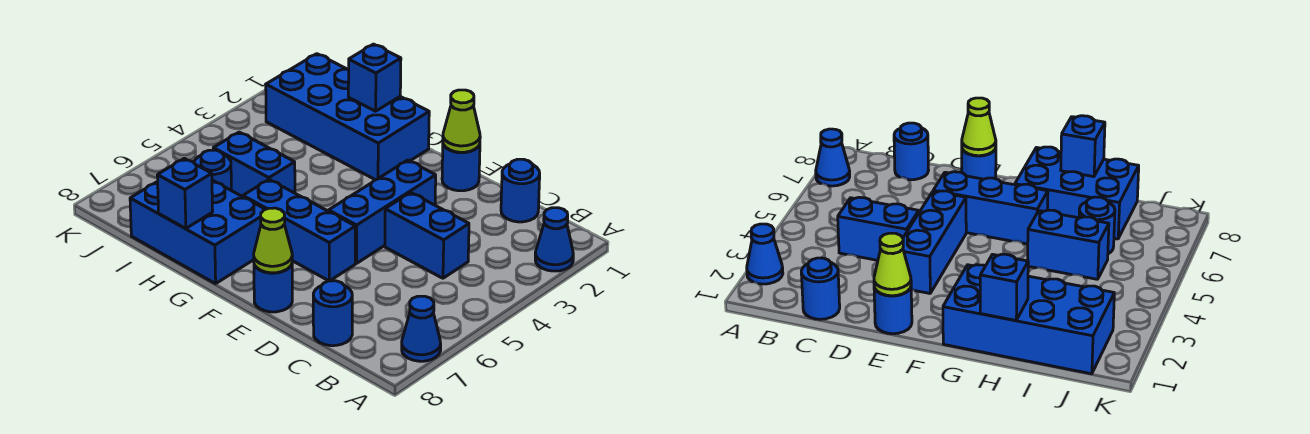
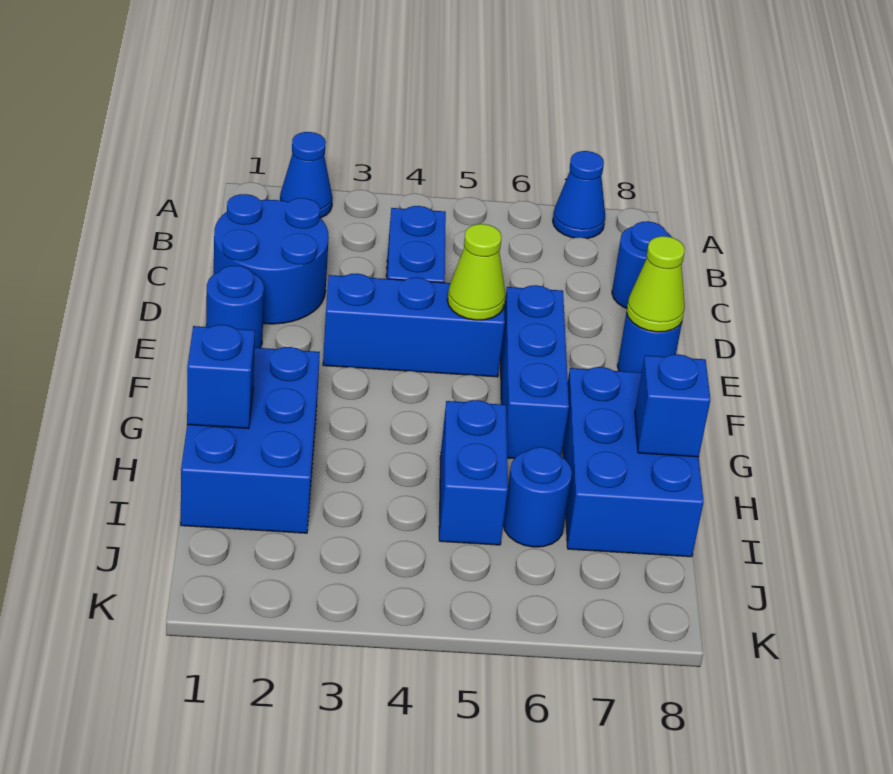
blue 1x1 round brick [501,159,540,222] -> blue 2x2 round brick [214,194,329,324]
lime 1x1 cone [443,90,480,152] -> lime 1x1 cone moved to [447,224,505,320]
blue 2x4 brick [266,54,429,180] -> blue 2x3 brick [181,347,320,533]

